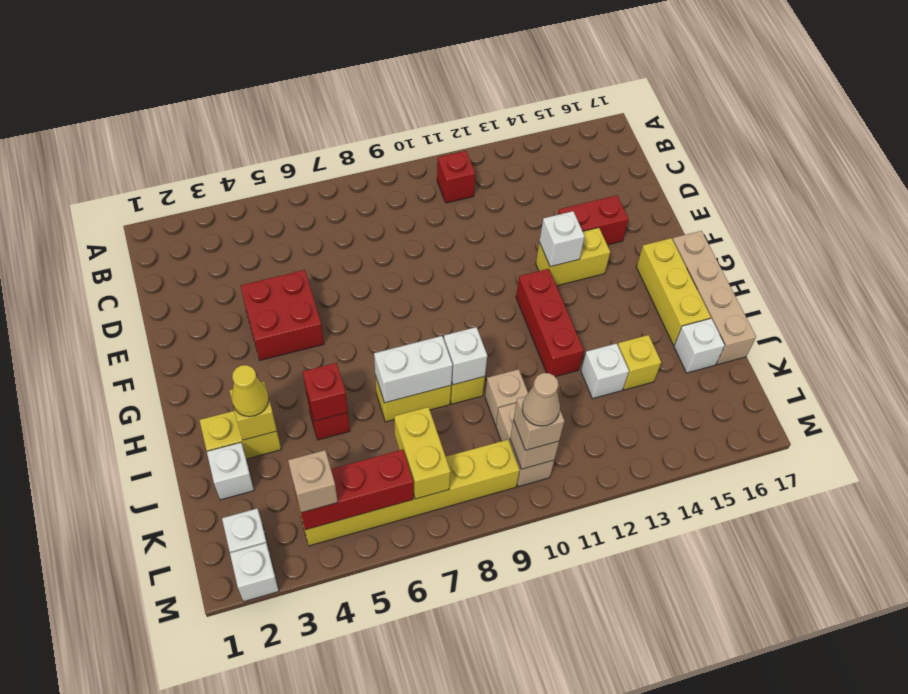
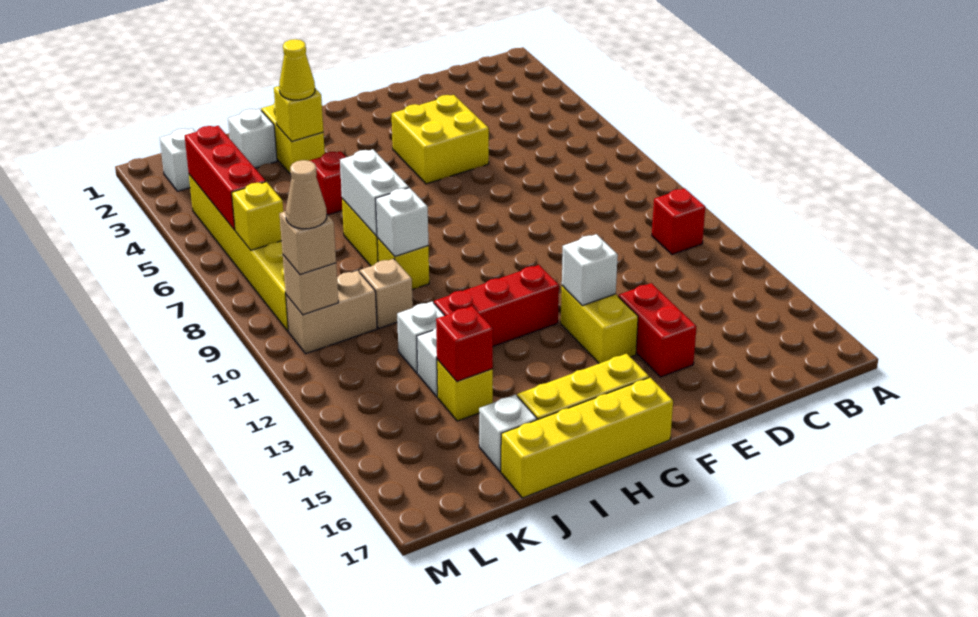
red 2x2 brick [241,270,324,360] -> yellow 2x2 brick [392,95,489,184]
tan 1x4 brick [673,231,756,365] -> yellow 1x4 brick [501,378,673,498]
red 1x1 brick [303,363,348,421] -> red 1x1 brick moved to [436,306,493,382]
yellow 1x2 brick [394,407,451,499] -> yellow 1x1 brick [232,182,283,250]
tan 1x1 brick [288,450,338,513] -> none
white 1x1 brick [230,543,279,601] -> white 1x1 brick moved to [397,302,445,373]

